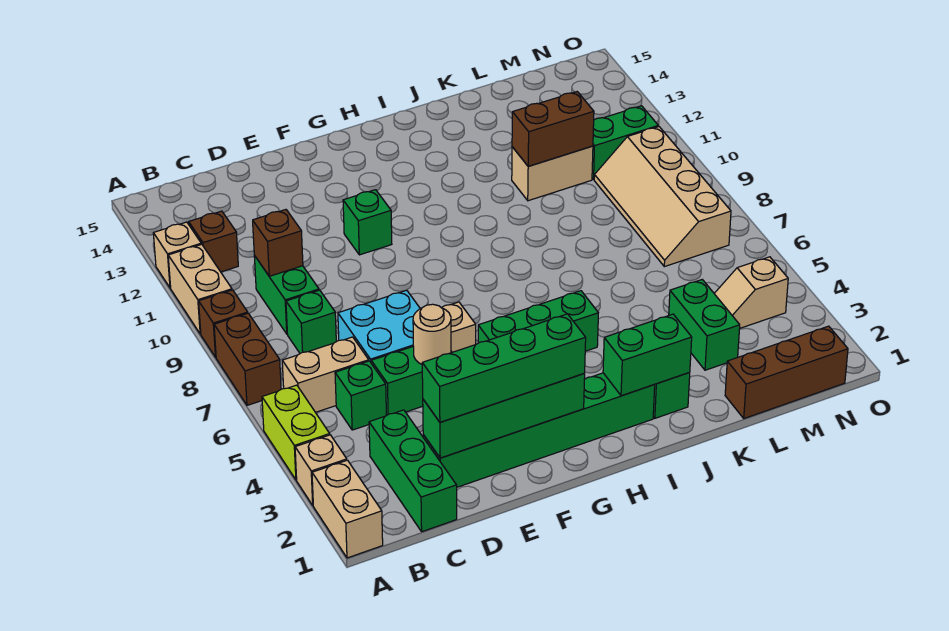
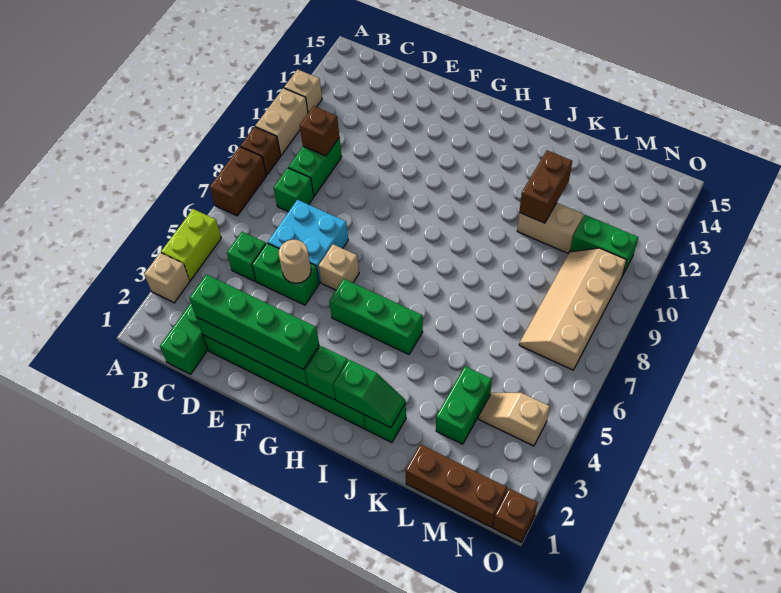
tan 1x2 brick [312,460,383,558] -> none
tan 1x2 brick [282,337,369,412] -> none
brown 1x1 brick [189,211,238,272] -> brown 1x1 brick moved to [493,488,538,542]
green 1x1 brick [343,190,392,255] -> green 1x1 brick moved to [305,346,348,400]
green 1x2 brick [603,314,692,396] -> green 1x2 slope [333,360,406,428]
brown 1x2 brick [512,92,594,166] -> brown 1x2 brick turned to [519,151,572,223]

